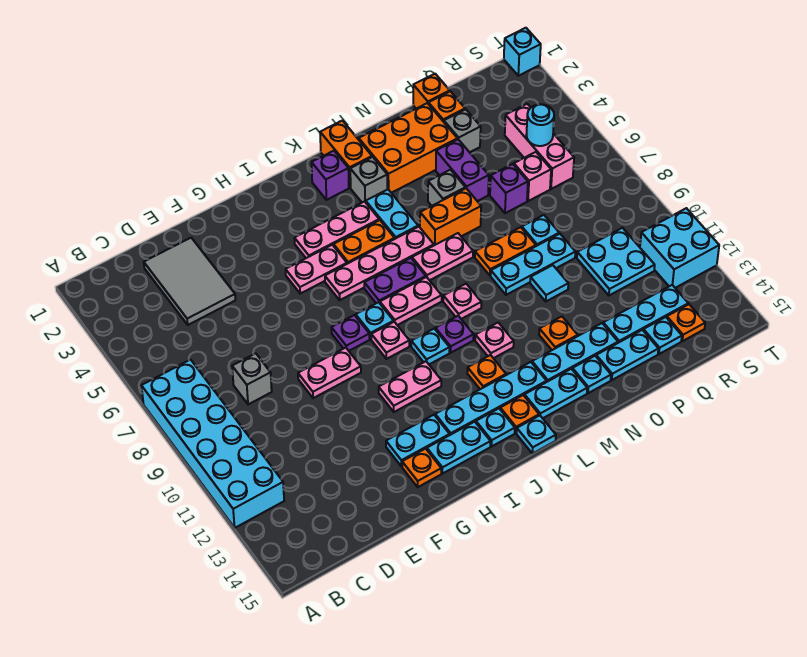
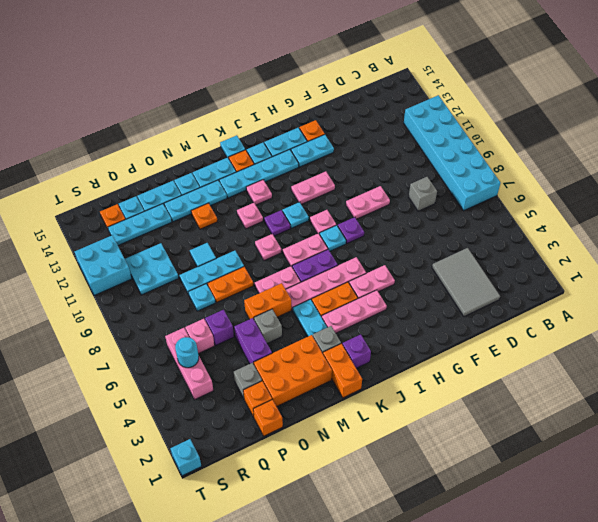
orange 1x1 plate [467,355,506,389] -> pink 1x1 plate [246,180,272,205]

